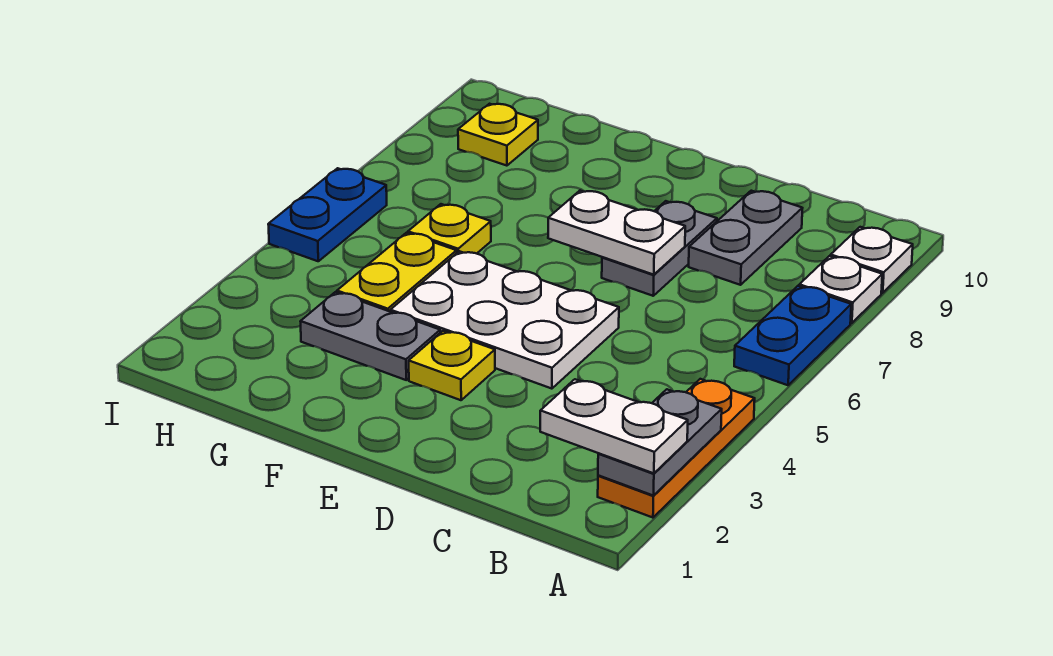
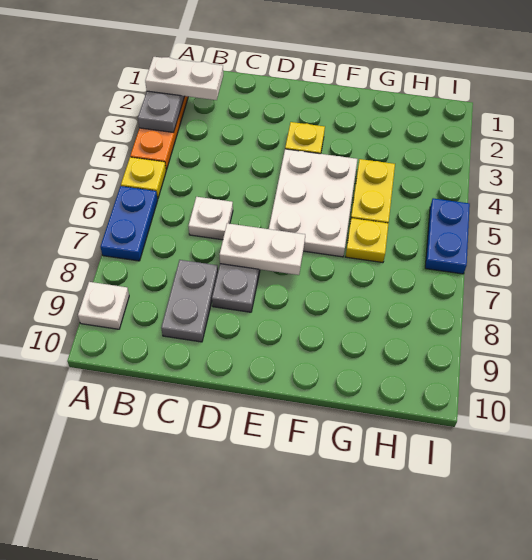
white 1x1 plate [799,256,882,323] -> white 1x1 plate moved to [188,197,233,240]
white 2x3 plate [390,251,619,389] -> white 2x3 plate turned to [269,149,357,257]
grey 1x2 plate [300,292,440,380] -> none
yellow 1x1 plate [458,104,538,166] -> yellow 1x1 plate moved to [121,157,166,199]

